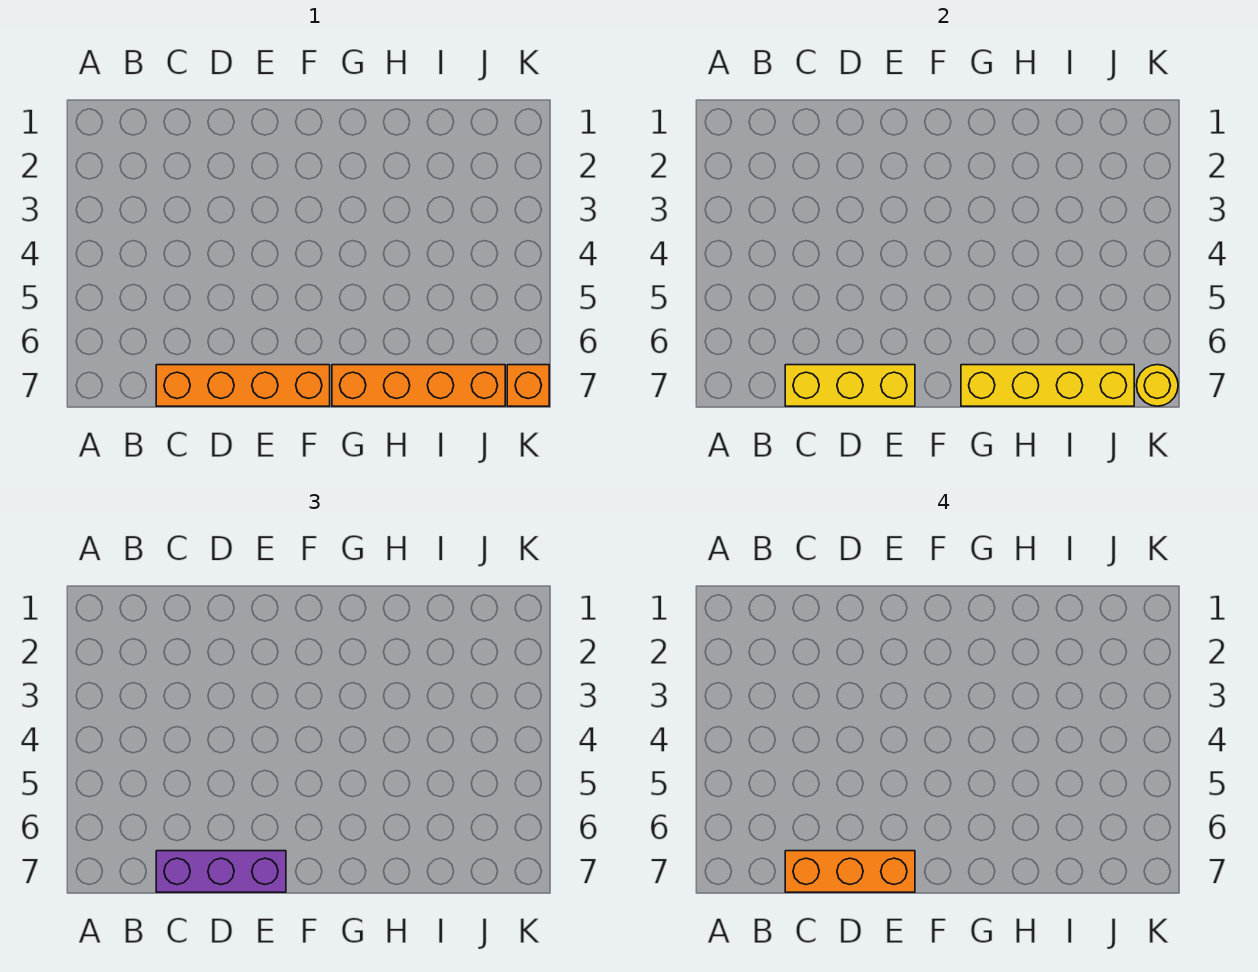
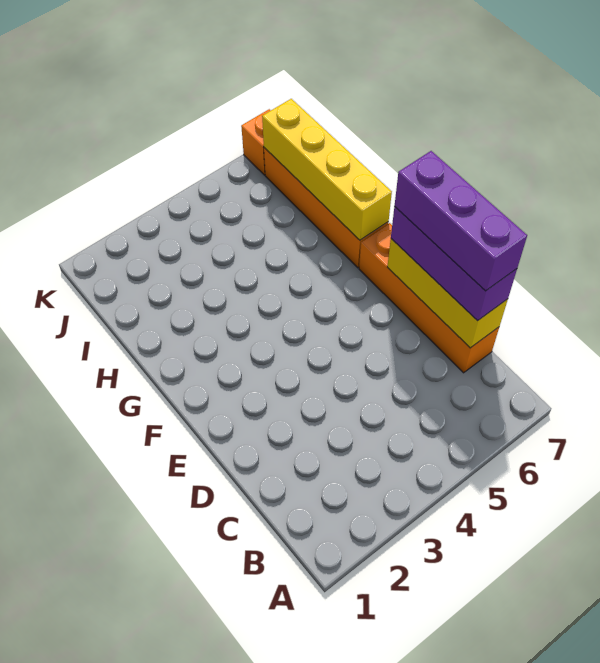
orange 1x3 brick [785,851,915,892] -> purple 1x3 brick [394,151,527,291]
yellow 1x1 round brick [1136,365,1178,406] -> none

